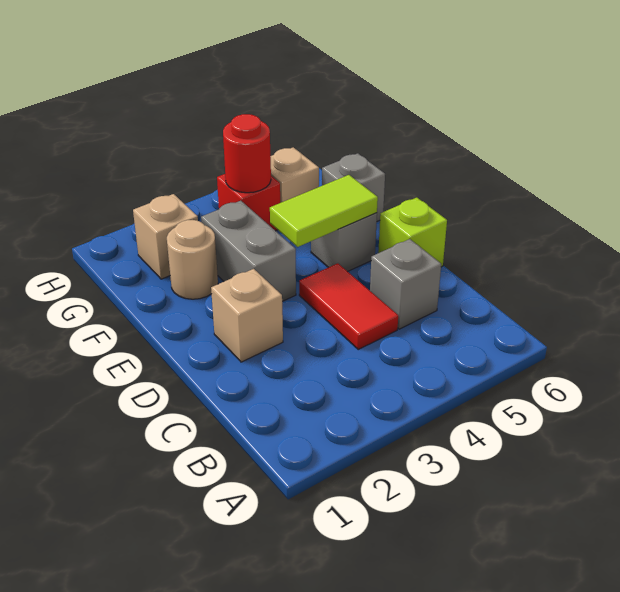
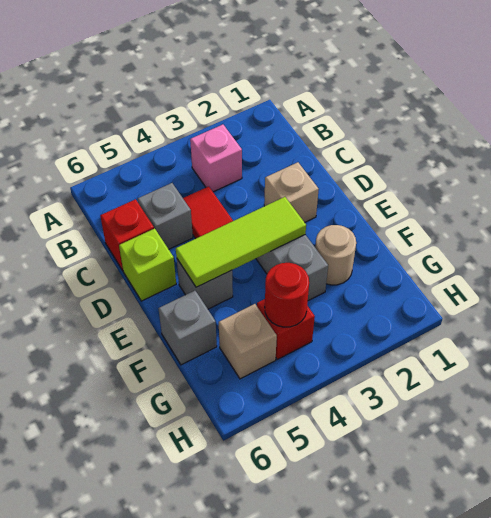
none -> pink 1x1 brick [190,125,242,192]
none -> red 1x1 brick [100,199,154,271]
lime 1x2 tile [270,175,378,247] -> lime 1x3 tile [176,197,306,287]
tan 1x1 brick [133,194,198,279] -> none

